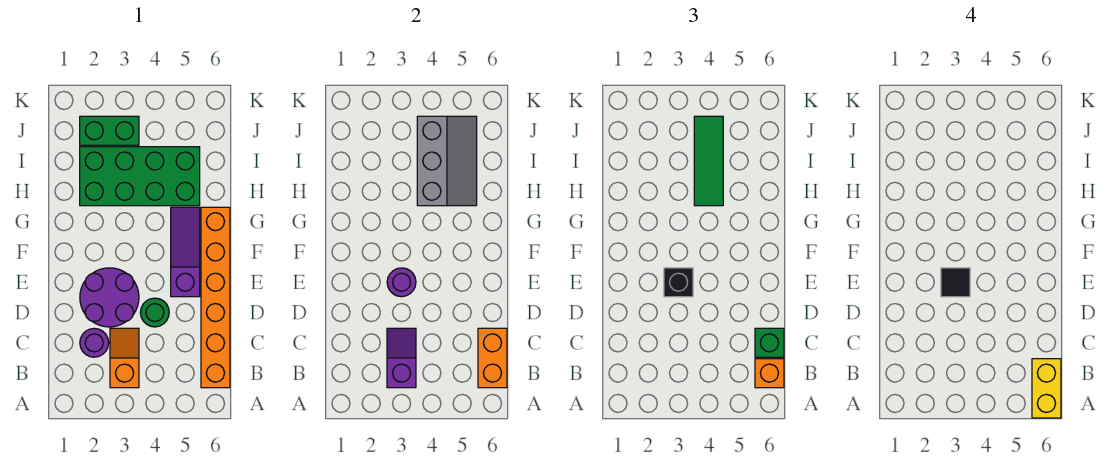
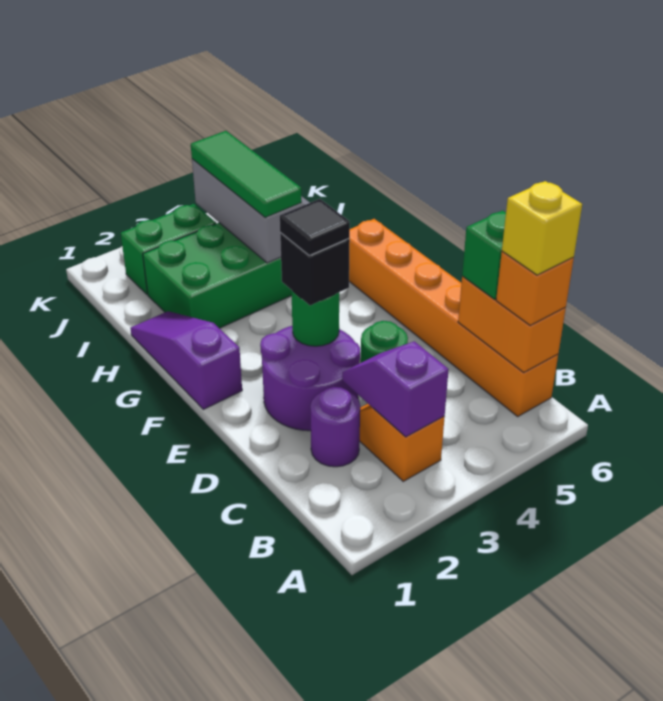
yellow 1x2 brick [1032,359,1061,418] -> yellow 1x1 brick [502,181,582,275]
purple 1x1 round brick [387,268,416,297] -> green 1x1 round brick [291,290,339,346]
purple 1x3 slope [171,207,200,297] -> purple 1x3 slope moved to [130,311,242,409]

